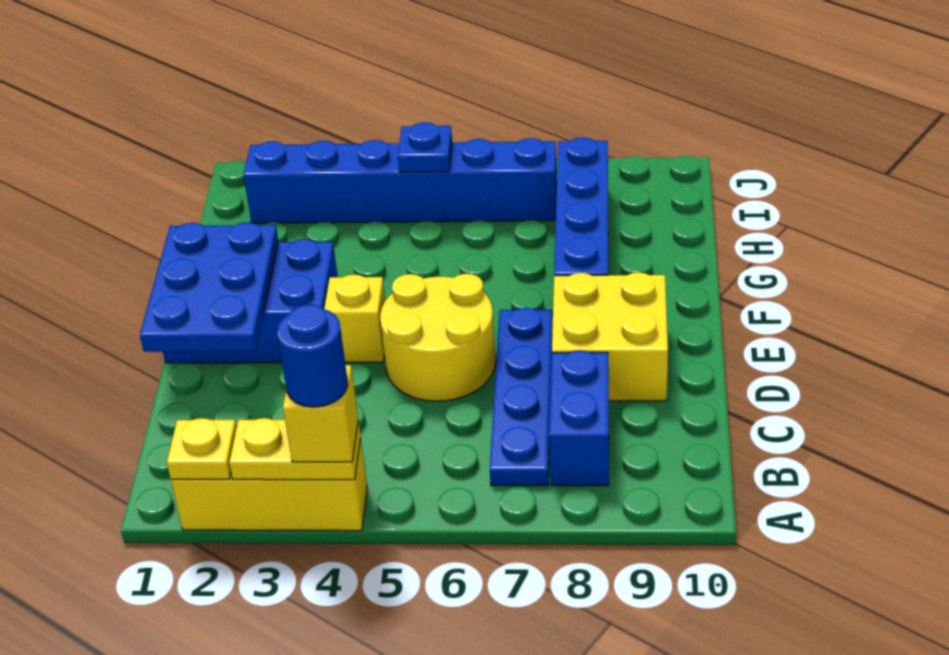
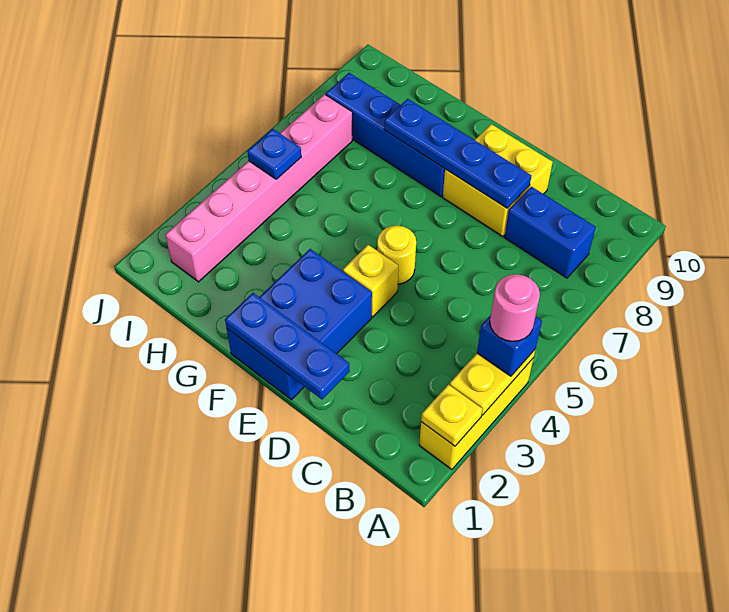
yellow 1x1 brick [283,365,358,462] -> blue 1x1 brick [477,315,542,376]
blue 1x1 round brick [277,305,348,407] -> pink 1x1 round brick [490,274,540,341]
blue 1x4 plate [490,308,553,486] -> blue 1x4 plate moved to [384,99,531,208]
blue 2x3 plate [140,222,279,352] -> blue 1x3 plate [225,293,350,399]
yellow 2x2 round brick [380,274,496,401] -> yellow 1x1 round brick [377,226,416,284]
blue 1x6 brick [243,138,557,223] -> pink 1x6 brick [165,94,352,282]

